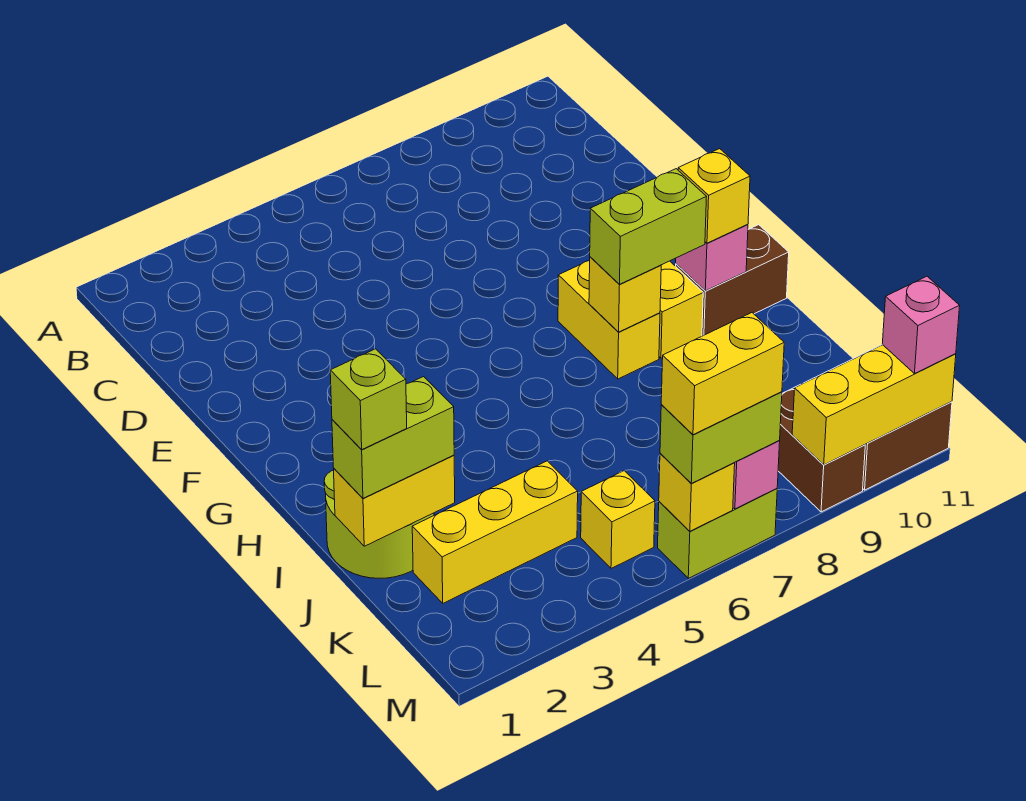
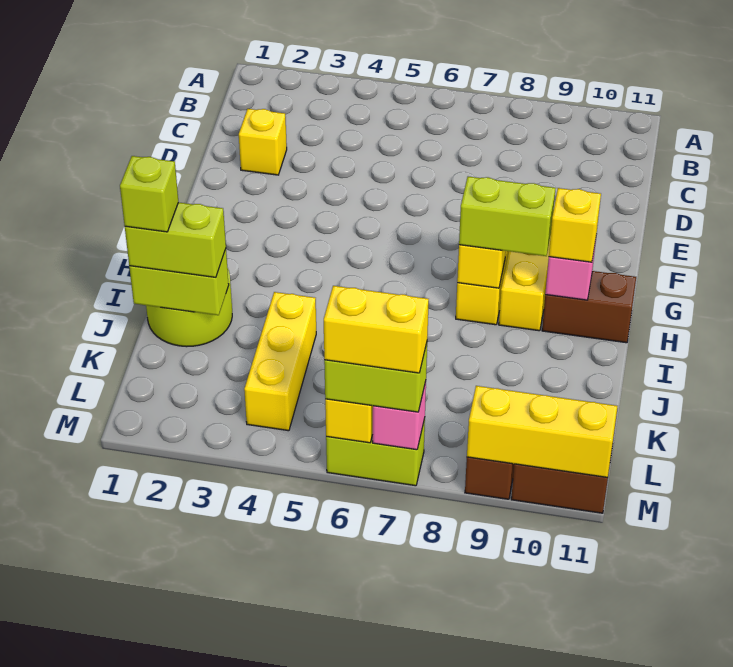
yellow 1x2 brick [334,455,455,546] -> lime 1x2 brick [129,249,229,315]
yellow 1x3 brick [412,461,578,603] -> yellow 1x3 brick turned to [244,292,316,431]
yellow 1x1 brick [581,471,655,568] -> yellow 1x1 brick moved to [239,109,287,175]
pink 1x1 brick [882,276,960,374] -> none

